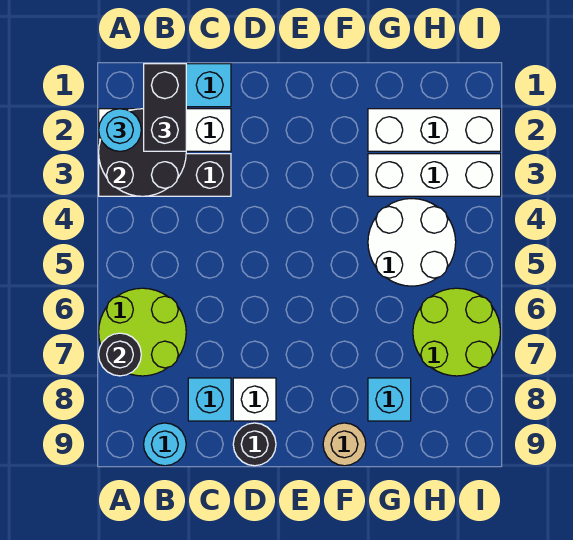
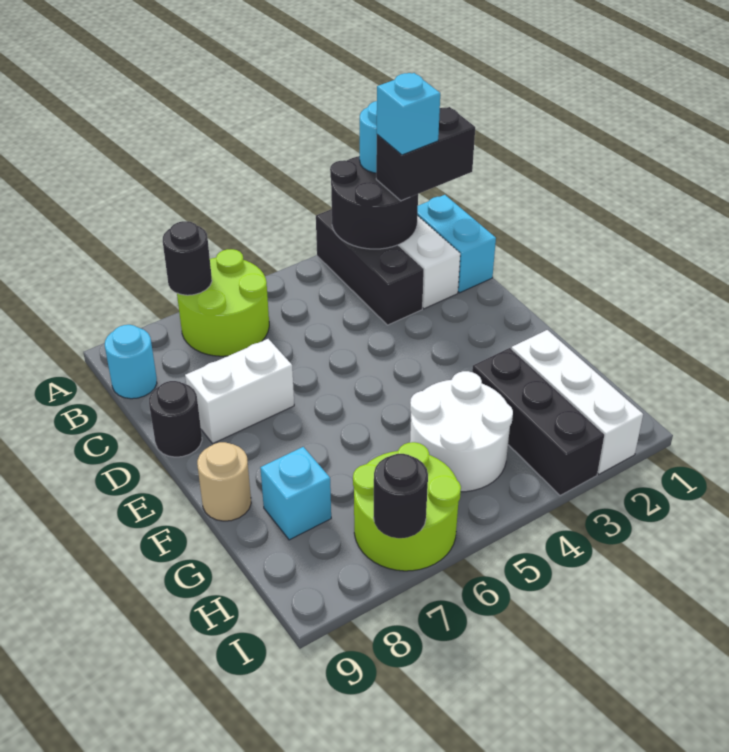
cyan 1x1 brick [188,378,231,421] -> cyan 1x1 brick moved to [377,73,440,155]
white 1x1 brick [233,378,276,421] -> white 1x2 brick [185,339,294,443]
white 1x3 brick [368,154,501,196] -> black 1x3 brick [472,348,604,496]
none -> black 1x1 round brick [374,454,428,538]

